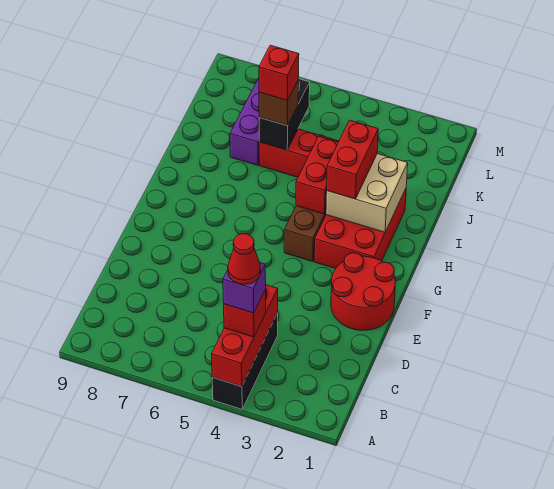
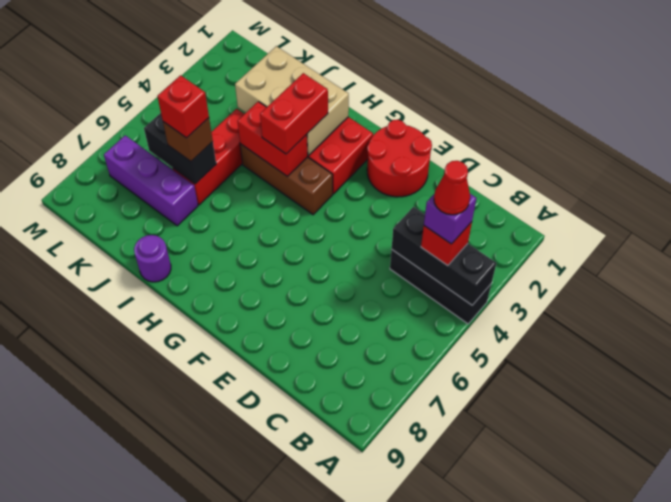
red 1x3 brick [212,285,278,386] -> black 1x3 brick [392,207,496,305]
tan 2x2 brick [326,154,408,232] -> tan 2x3 brick [235,46,349,156]
red 1x2 brick [327,120,378,199] -> red 1x2 brick turned to [260,73,328,154]
none -> purple 1x1 round brick [134,235,171,282]

